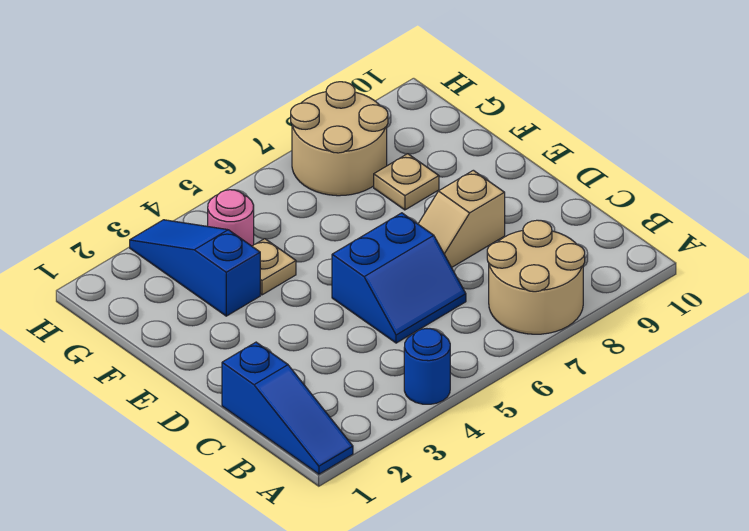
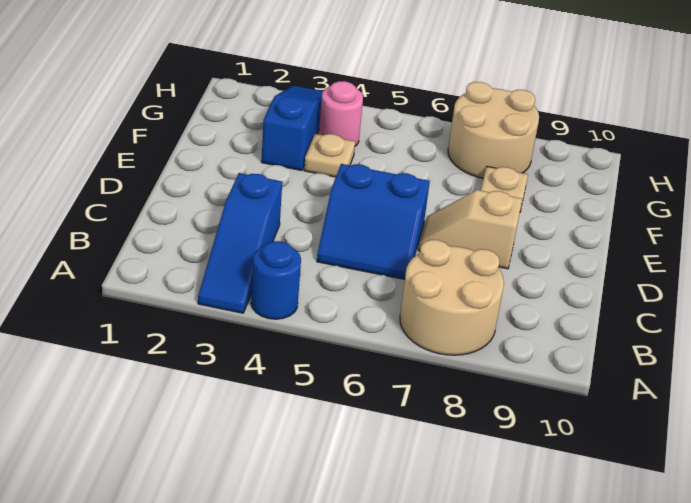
blue 1x3 slope [222,342,353,474] -> blue 1x3 slope moved to [198,173,282,313]

